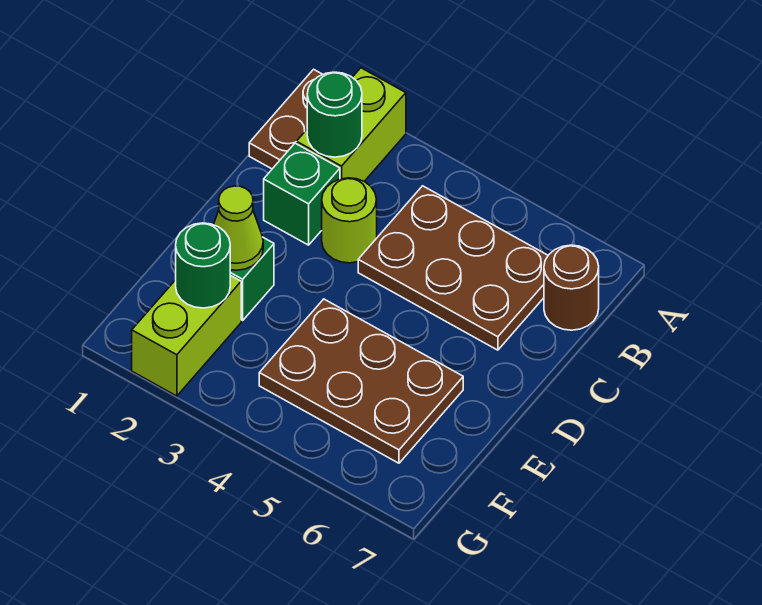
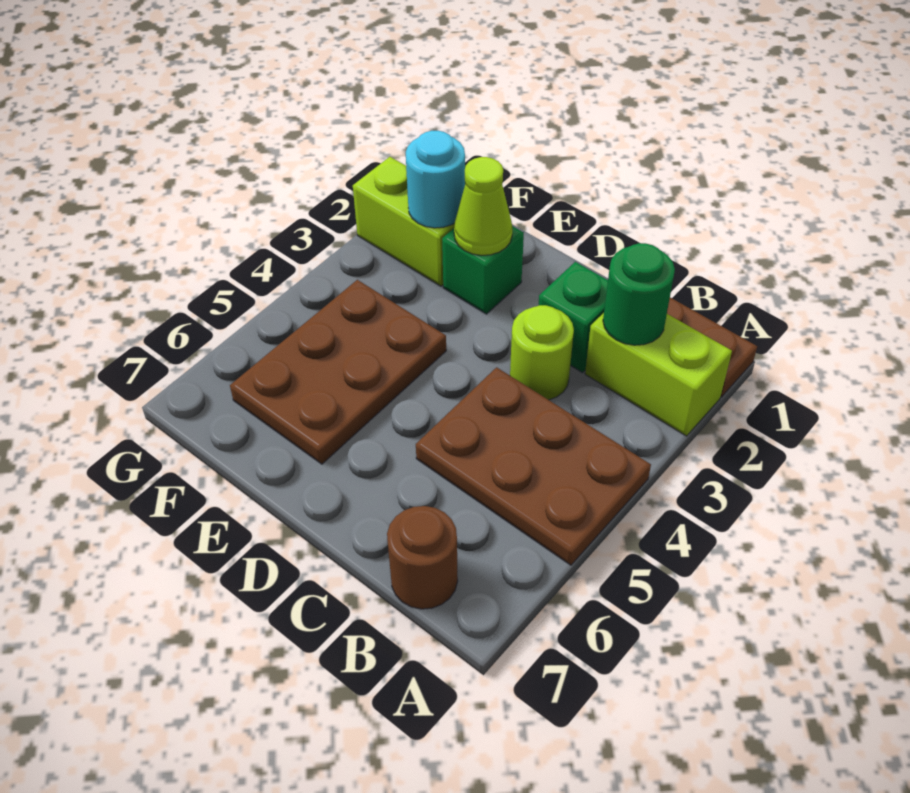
brown 2x3 plate [358,186,548,350] -> brown 2x3 plate turned to [416,367,651,565]
green 1x1 round brick [176,223,230,308] -> cyan 1x1 round brick [406,131,465,228]

